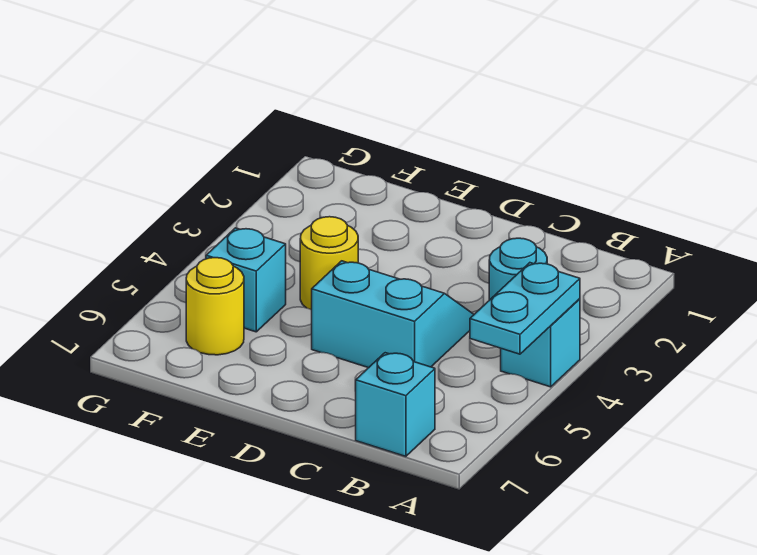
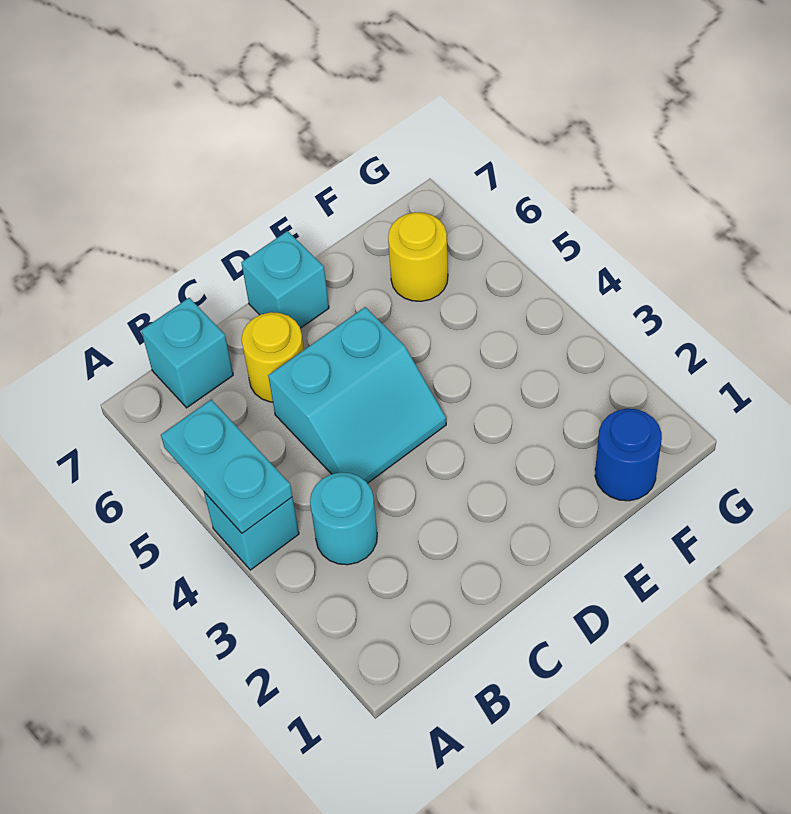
yellow 1x1 round brick [300,217,358,310] -> yellow 1x1 round brick moved to [241,312,304,402]
none -> blue 1x1 round brick [595,409,662,501]
cyan 1x1 brick [206,228,286,332] -> cyan 1x1 brick moved to [241,231,329,328]

